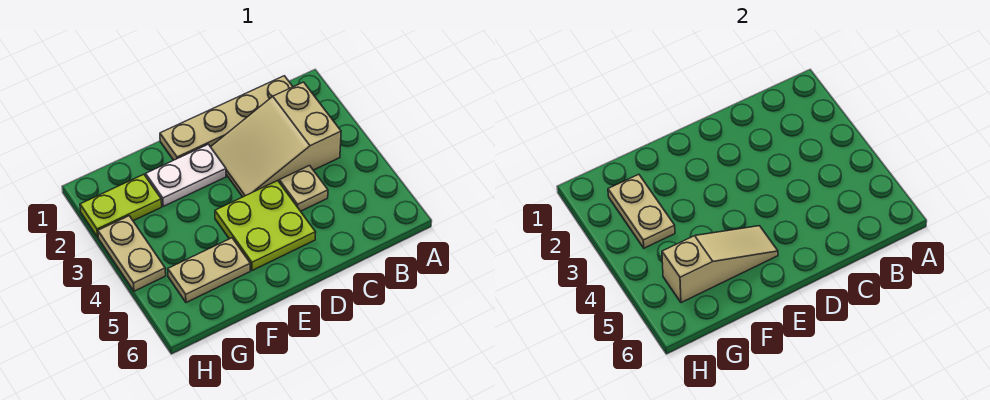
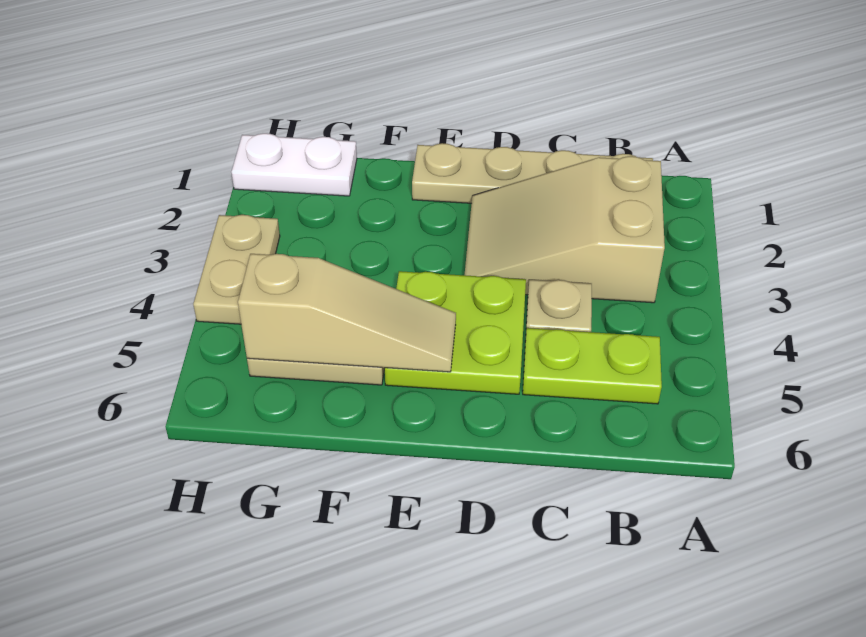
white 1x2 plate [146,144,226,206] -> white 1x2 plate moved to [231,133,357,196]
lime 1x2 plate [80,174,162,237] -> lime 1x2 plate moved to [523,328,662,404]
tan 1x2 plate [608,174,675,248] -> none

